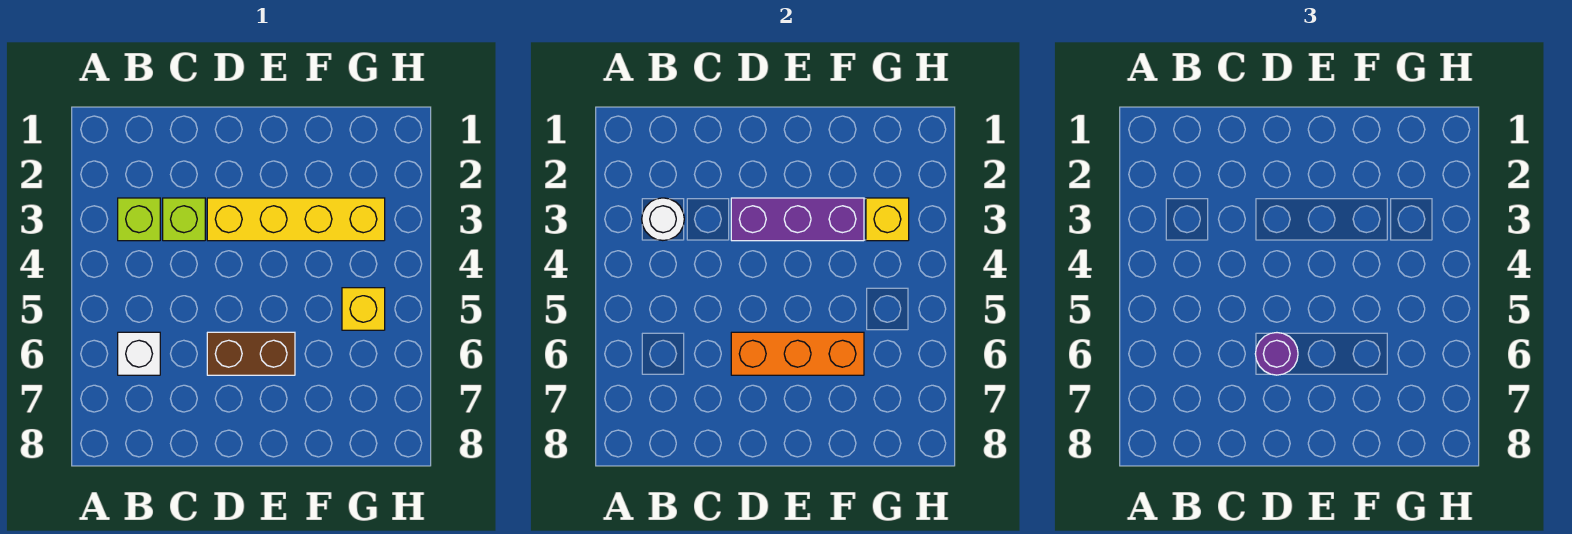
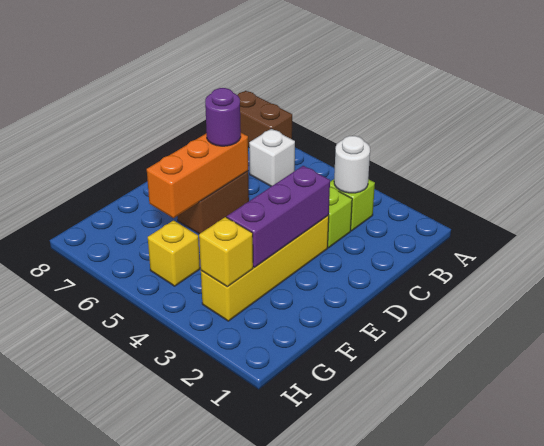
none -> brown 1x2 brick [238,91,292,147]

